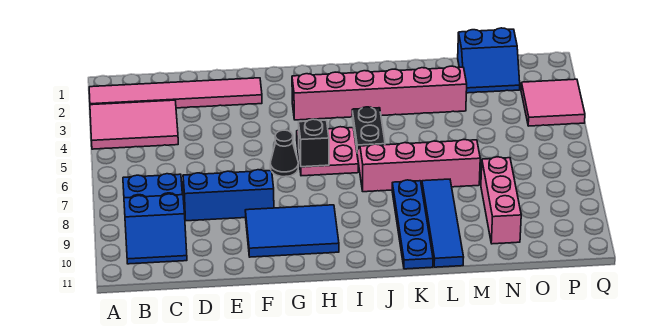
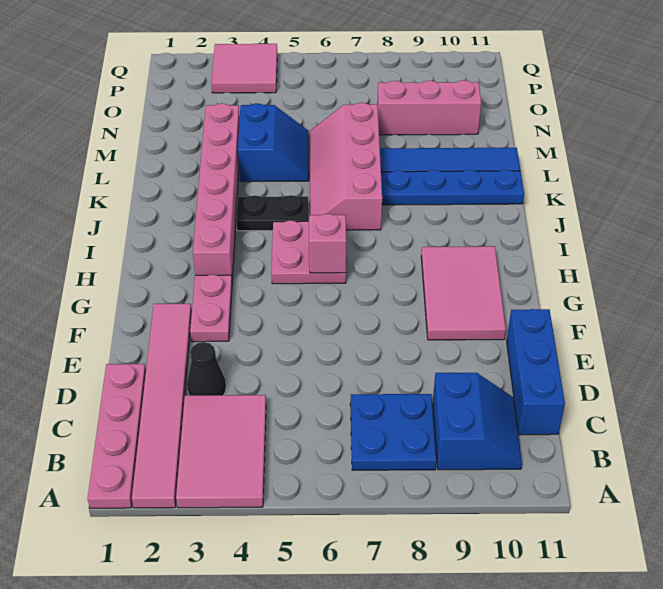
none -> pink 1x4 plate [88,364,146,508]
blue 1x3 brick [183,170,274,221] -> blue 1x3 brick moved to [507,309,565,435]
none -> pink 1x2 plate [190,275,232,342]
blue 2x3 tile [245,205,339,257] -> pink 2x3 tile [421,246,506,340]
black 1x1 cone [270,130,298,177] -> black 1x1 cone moved to [187,342,226,395]
black 1x1 brick [298,119,329,167] -> pink 1x1 brick [309,214,346,273]
blue 2x2 slope [458,28,520,93] -> blue 2x2 slope moved to [238,103,309,182]

